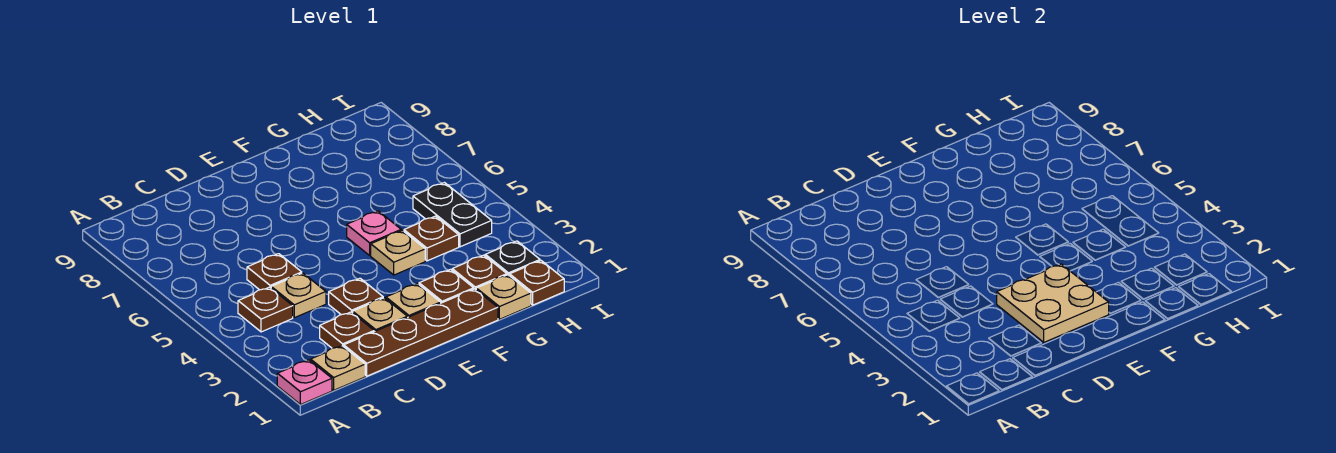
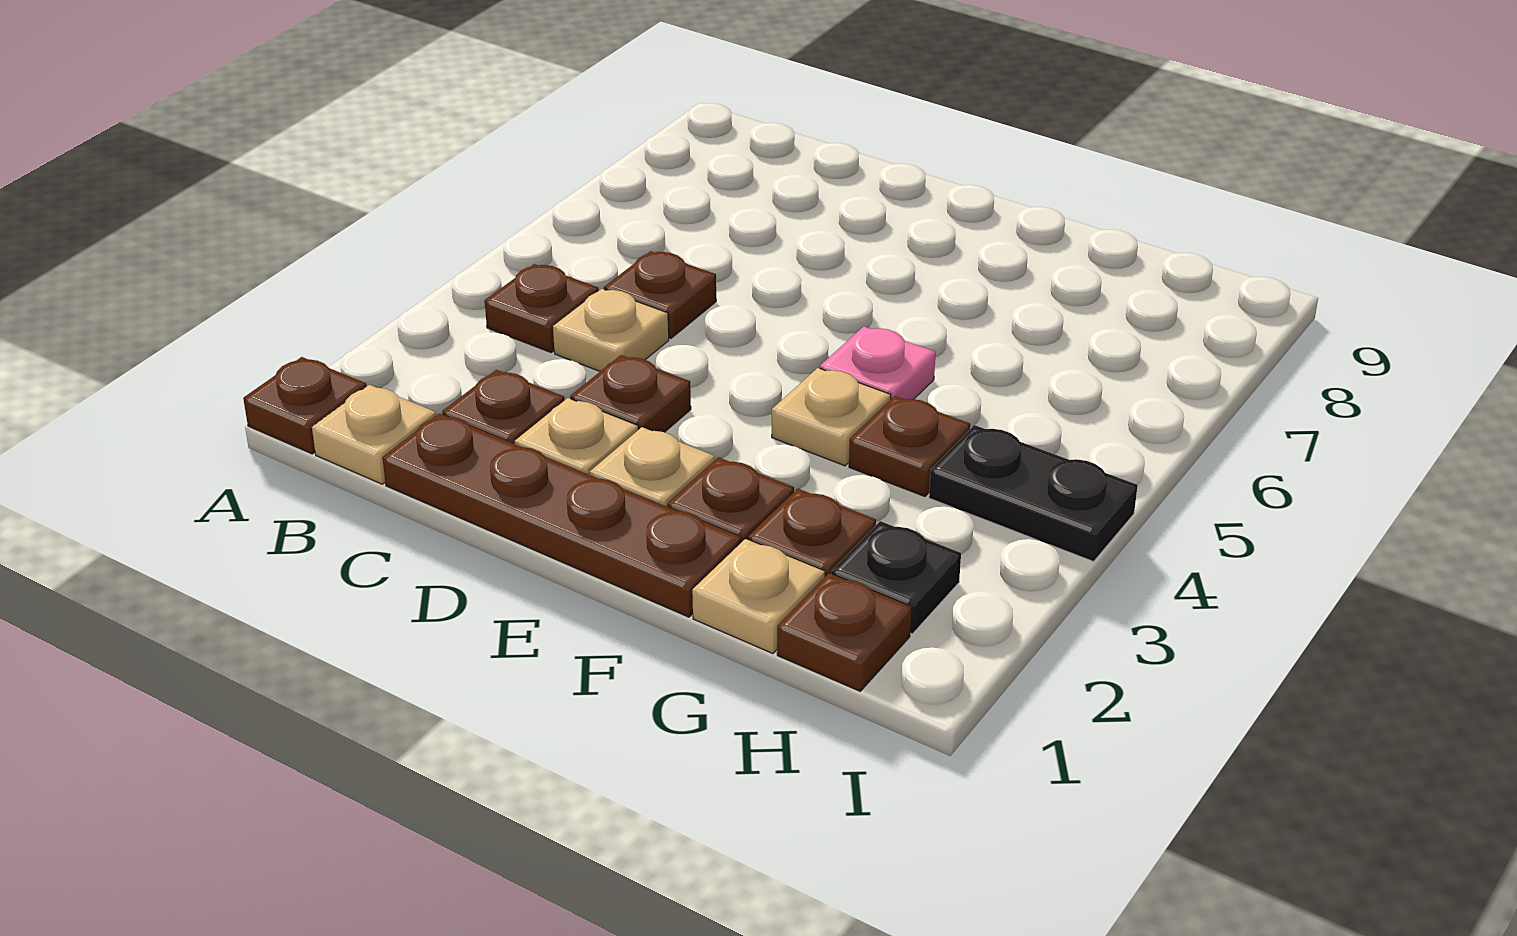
pink 1x1 plate [277,360,332,405] -> brown 1x1 plate [243,357,366,454]
tan 2x2 plate [997,264,1109,342] -> none
black 1x2 plate [413,183,492,247] -> black 1x2 plate turned to [929,425,1138,561]

